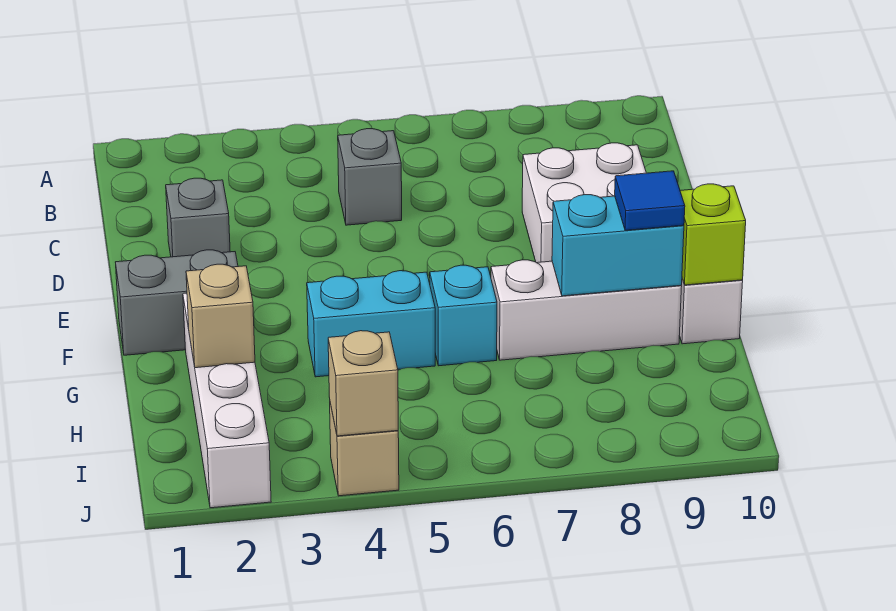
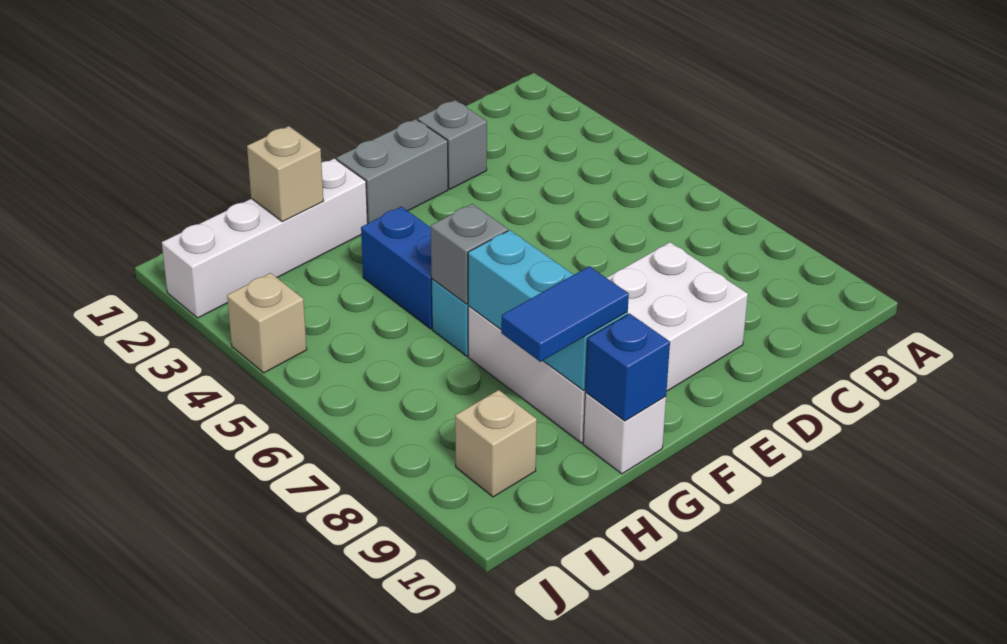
grey 1x1 brick [338,129,402,225] -> grey 1x1 brick moved to [431,204,508,304]
grey 1x2 brick [115,250,238,355] -> grey 1x2 brick turned to [337,119,448,223]
cyan 1x2 brick [307,271,435,377] -> blue 1x2 brick [361,207,432,329]
cyan 1x2 brick [552,195,684,296] -> cyan 1x3 brick [468,230,628,390]
blue 1x1 tile [615,171,685,230] -> blue 1x2 tile [501,266,629,362]
lime 1x1 brick [680,184,746,285] -> blue 1x1 brick [585,314,670,421]
tan 1x1 brick [328,331,398,436] -> tan 1x1 brick moved to [455,390,537,497]

